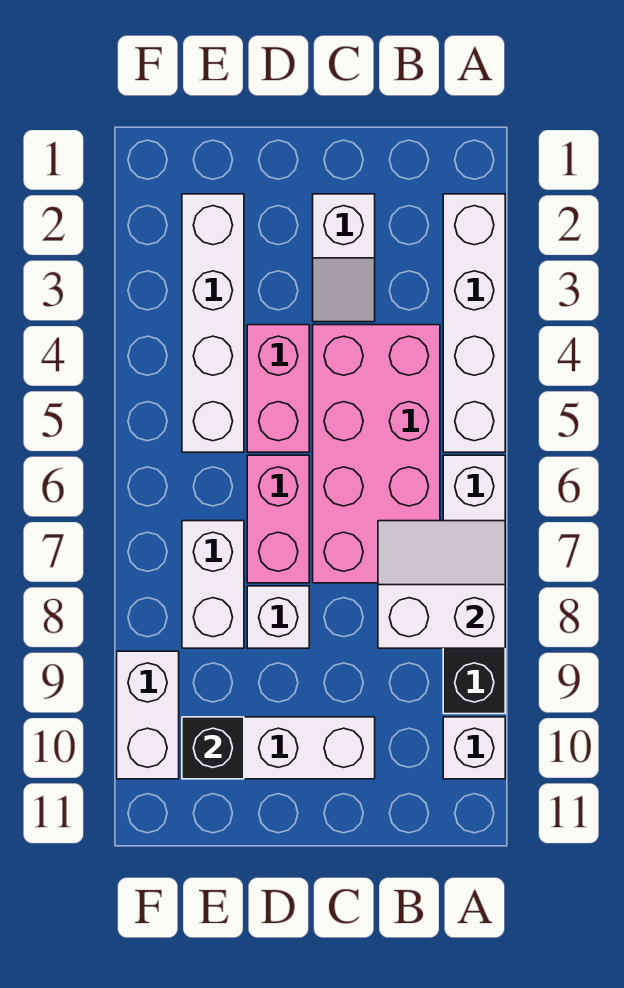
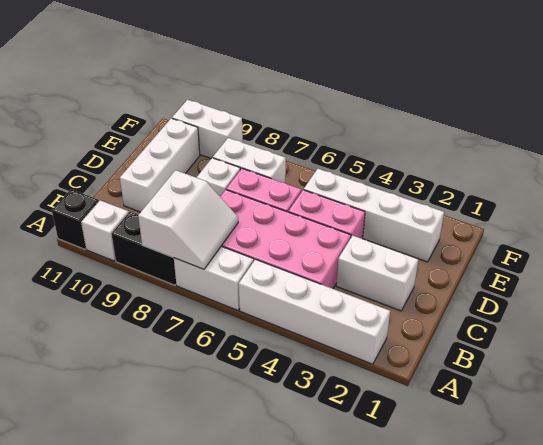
white 1x2 slope [313,194,375,322] -> white 1x2 brick [336,236,418,311]
black 1x1 brick [182,717,244,779] -> black 1x1 brick moved to [52,189,99,249]

